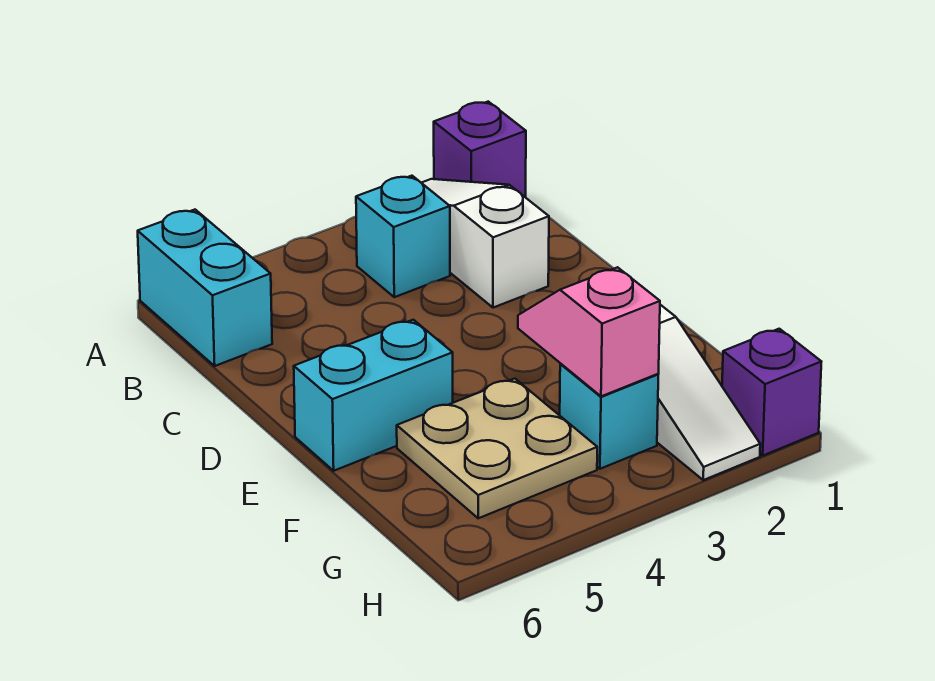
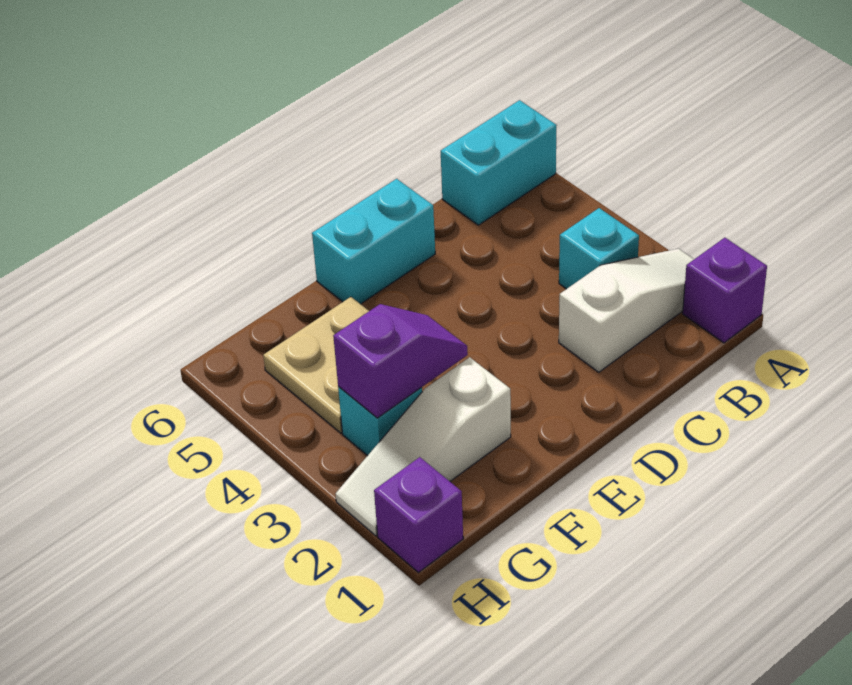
cyan 1x2 brick [294,320,453,471] -> cyan 1x2 brick turned to [312,179,435,304]
pink 1x2 slope [518,267,660,396] -> purple 1x2 slope [333,304,468,418]

